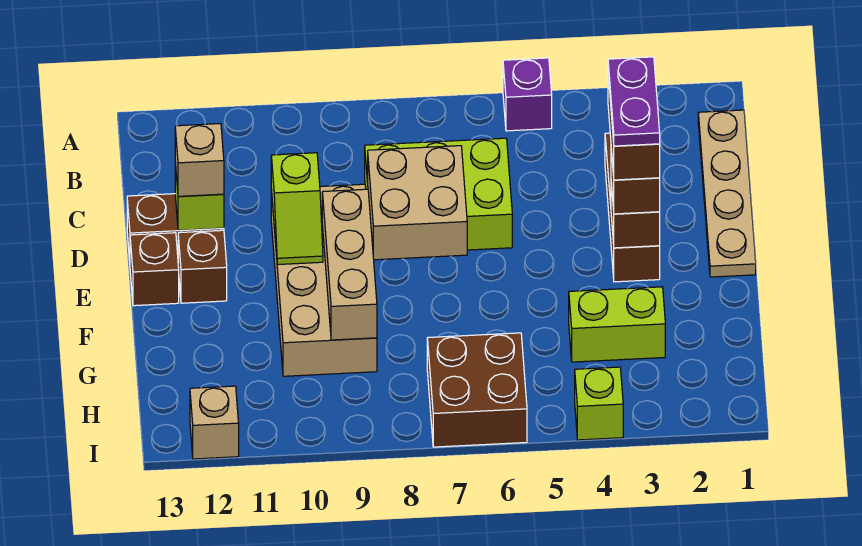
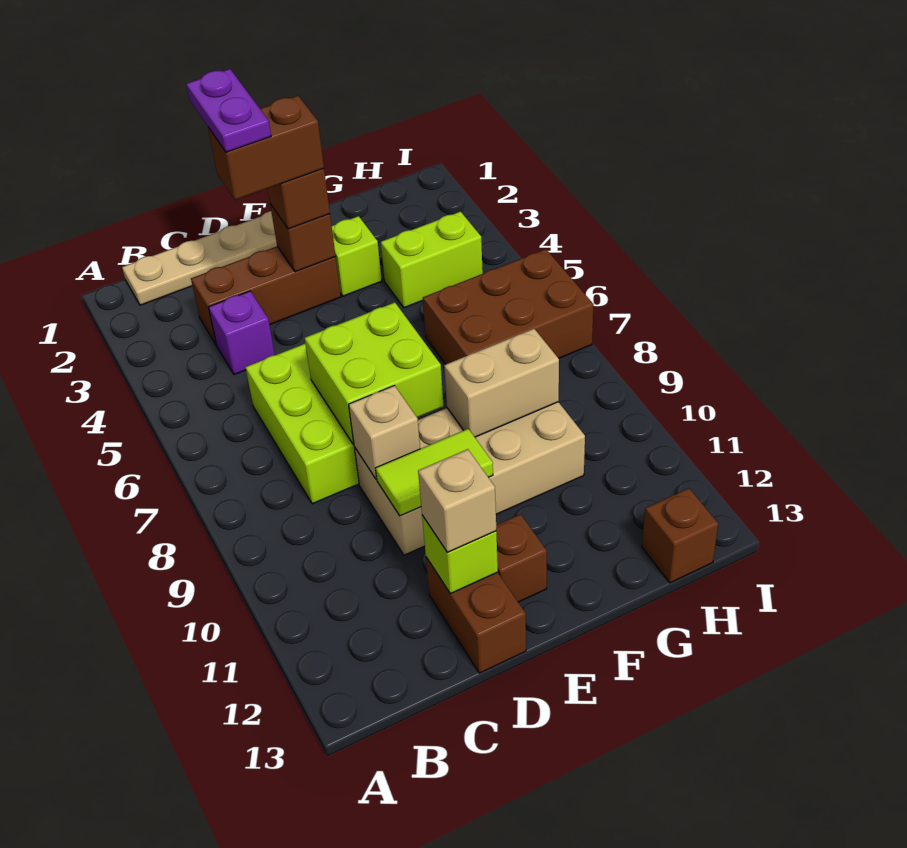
purple 1x1 brick [503,58,552,131] -> purple 1x1 brick moved to [209,291,275,375]
purple 1x2 plate [608,57,660,146] -> purple 1x2 plate turned to [186,69,271,152]
tan 2x2 brick [368,146,467,260] -> lime 2x2 brick [305,302,444,444]
lime 1x2 slope [271,153,323,265] -> lime 1x2 tile [376,429,493,516]
tan 1x3 brick [322,189,377,340] -> tan 1x2 brick [444,329,559,437]
brown 1x1 brick [130,233,179,306] -> brown 1x1 brick moved to [642,488,718,583]
lime 1x2 brick [569,287,665,362] -> lime 1x2 brick turned to [381,211,483,308]
brown 2x2 brick [427,333,527,447] -> brown 2x3 brick [423,249,594,364]
lime 1x1 brick [575,367,623,440] -> lime 1x1 brick moved to [332,216,382,296]
tan 1x1 brick [190,386,239,459] -> tan 1x1 brick moved to [349,386,420,479]

